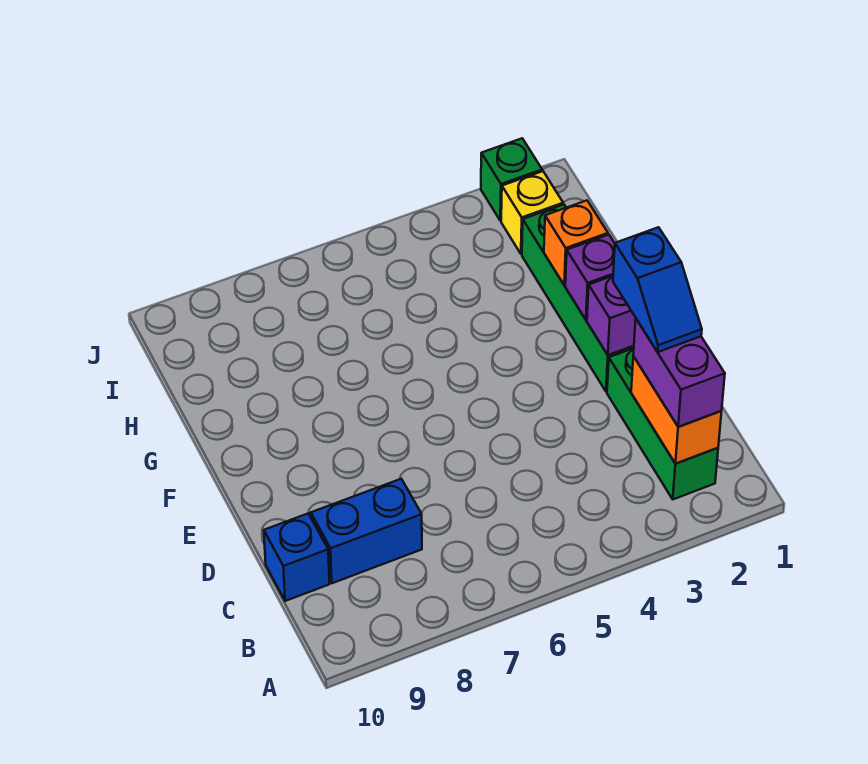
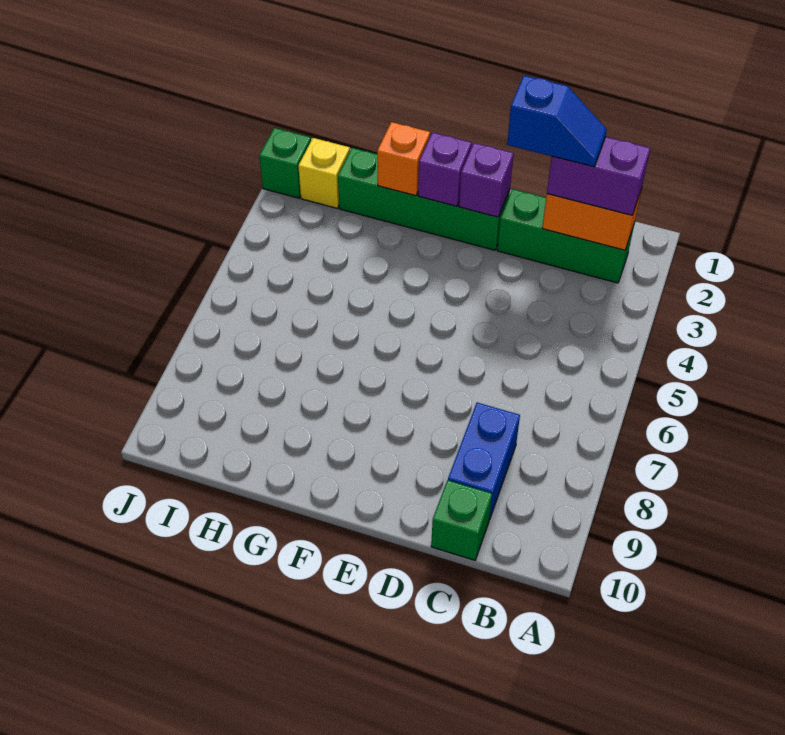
blue 1x1 brick [264,514,329,601] -> green 1x1 brick [431,480,492,560]

